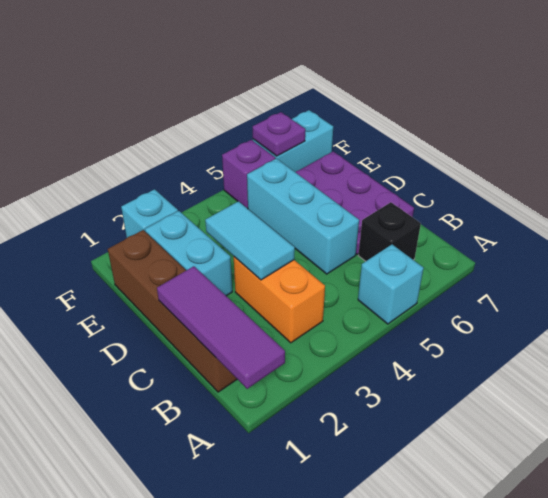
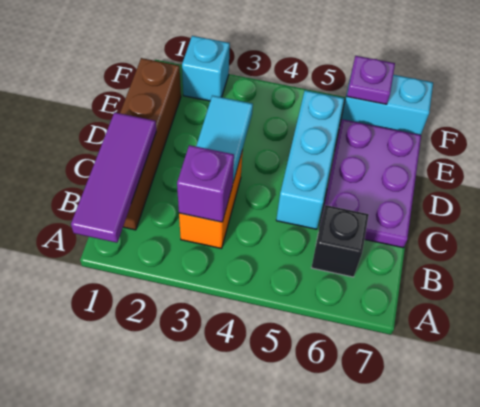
cyan 1x1 brick [358,244,424,324] -> none
cyan 1x2 brick [145,211,232,296] -> none
purple 1x1 brick [222,140,275,209] -> purple 1x1 brick moved to [177,145,234,222]

